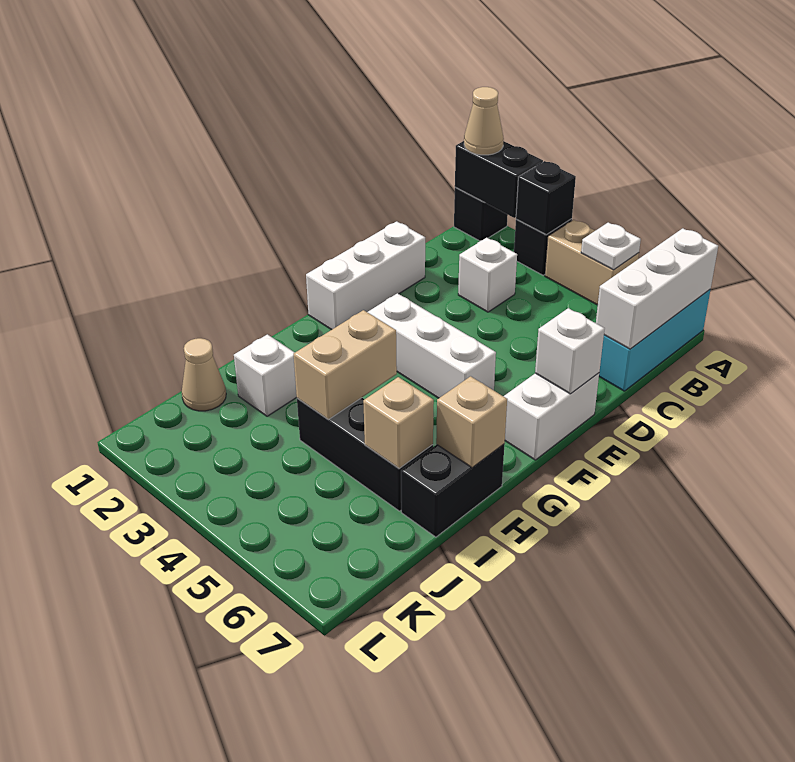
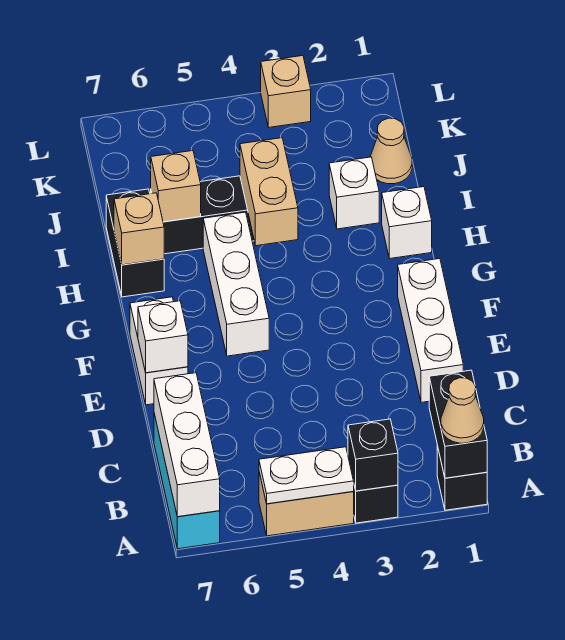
black 1x2 brick [455,141,543,218] -> black 1x2 brick turned to [429,370,487,478]
white 1x1 plate [581,222,641,270] -> white 1x2 plate [259,447,354,504]
white 1x1 brick [458,238,517,312] -> white 1x1 brick moved to [382,187,432,259]
white 1x3 brick [368,293,496,398] -> white 1x3 brick turned to [203,212,269,356]
none -> tan 1x1 brick [261,56,311,127]

